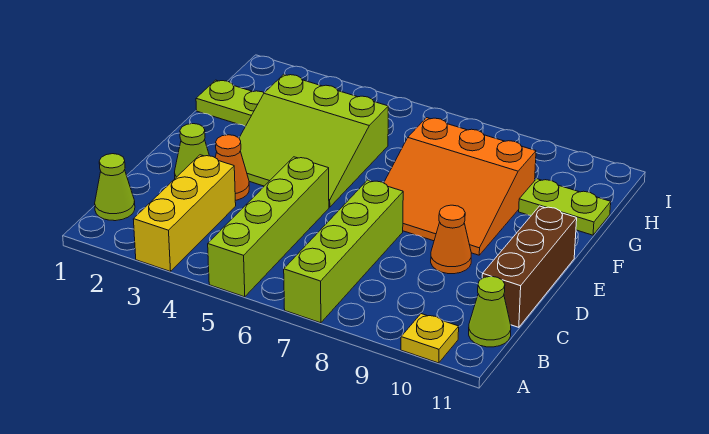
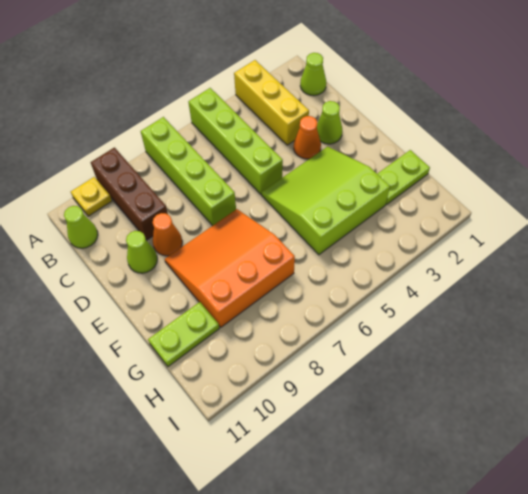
brown 1x3 brick [482,206,577,327] -> brown 1x3 brick moved to [91,148,168,240]
none -> lime 1x1 cone [126,231,157,273]

